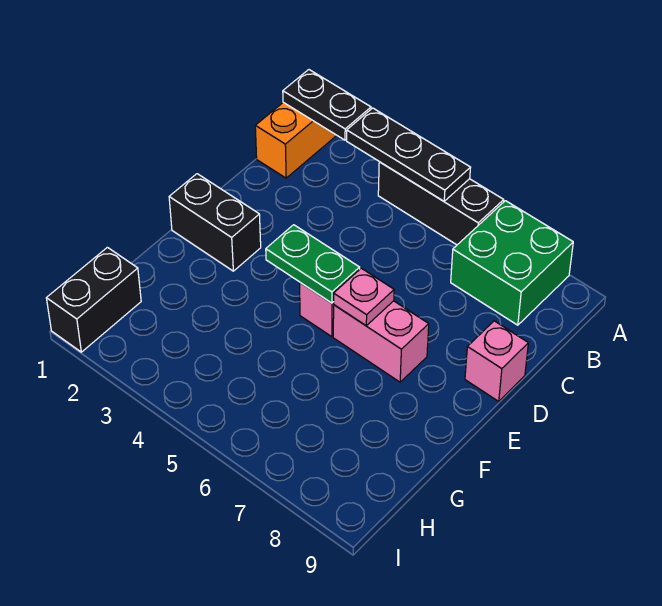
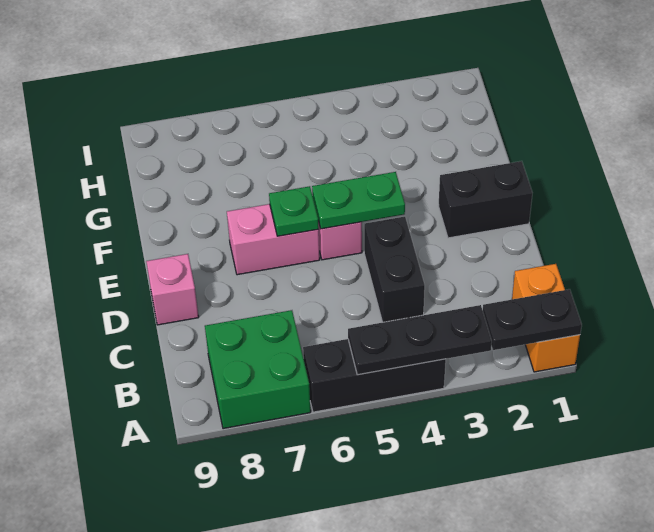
pink 1x1 plate [334,268,394,325] -> green 1x1 plate [269,186,319,236]
black 1x2 brick [46,247,141,352] -> black 1x2 brick moved to [364,217,425,322]

